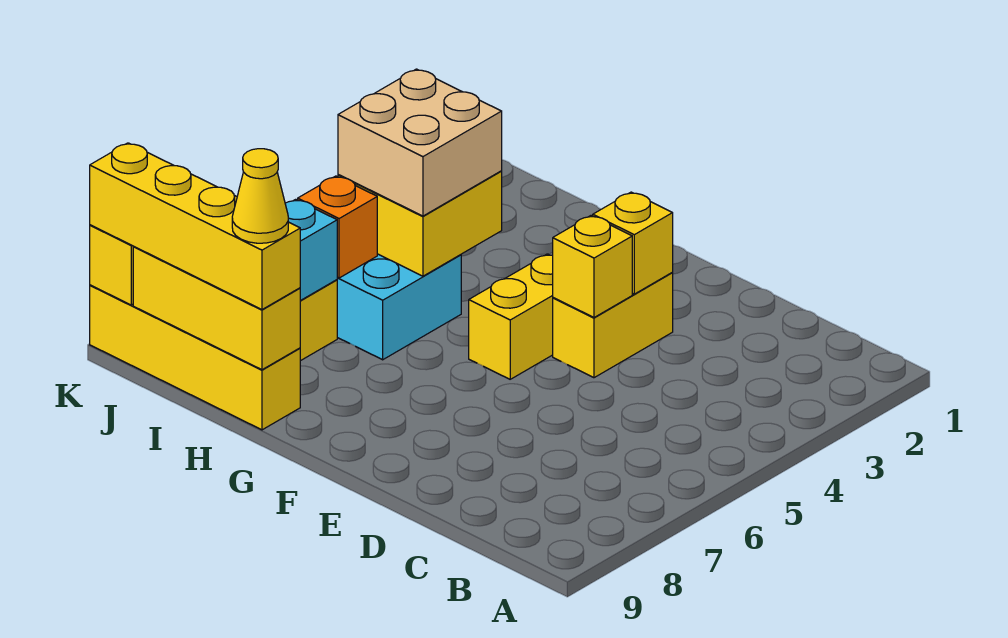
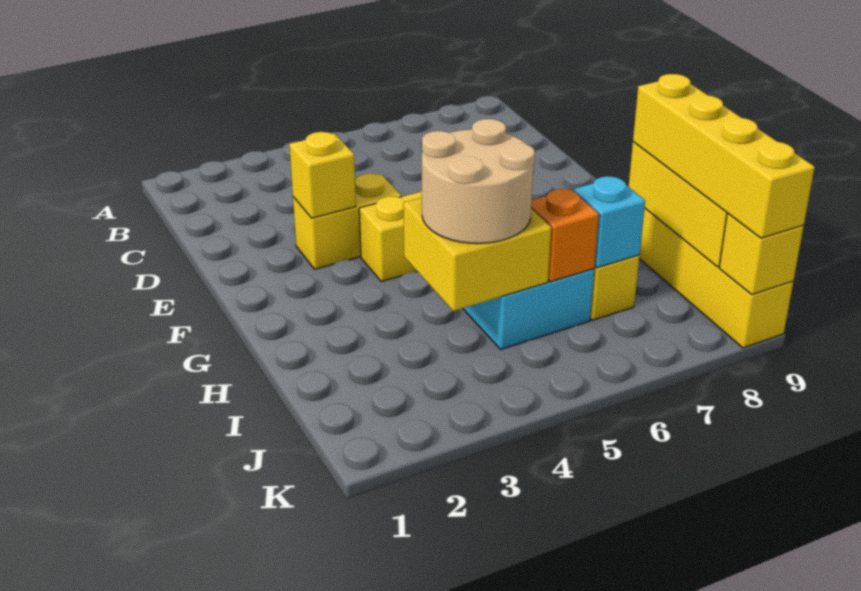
yellow 1x1 brick [553,216,632,317] -> none
tan 2x2 brick [338,69,502,216] -> tan 2x2 round brick [421,119,535,244]
yellow 1x1 cone [232,149,288,243] -> none

